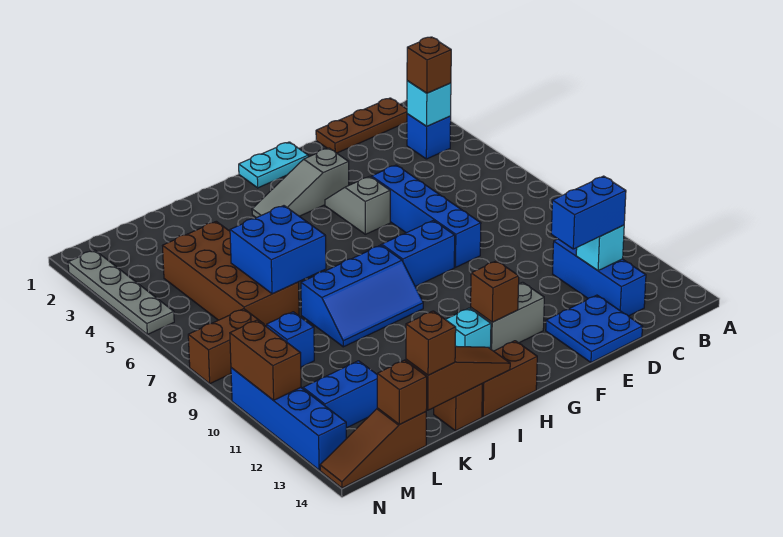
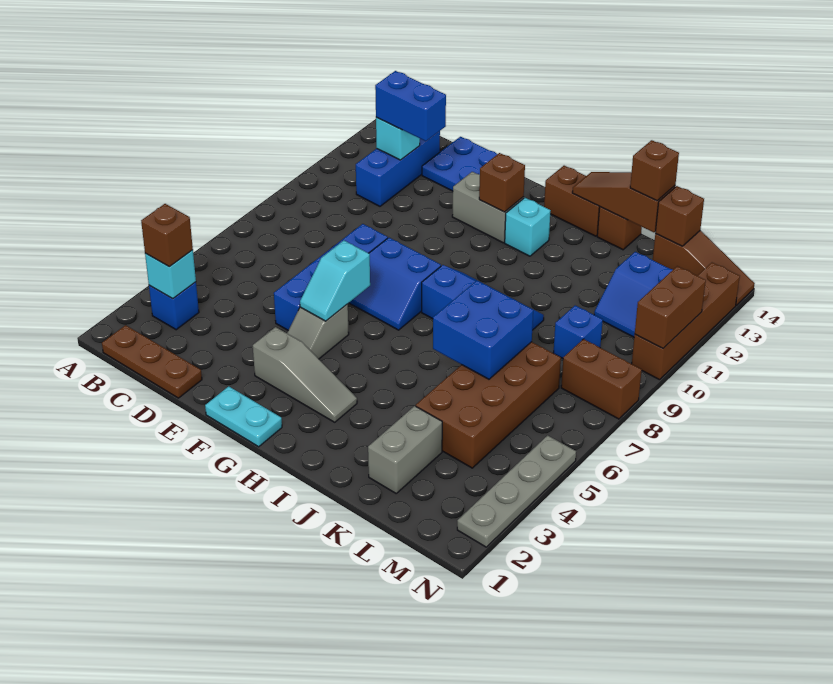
none -> cyan 1x2 slope [300,240,370,321]
none -> grey 1x2 brick [368,406,442,493]
blue 1x4 brick [231,368,346,470] -> brown 1x4 brick [632,263,740,380]

